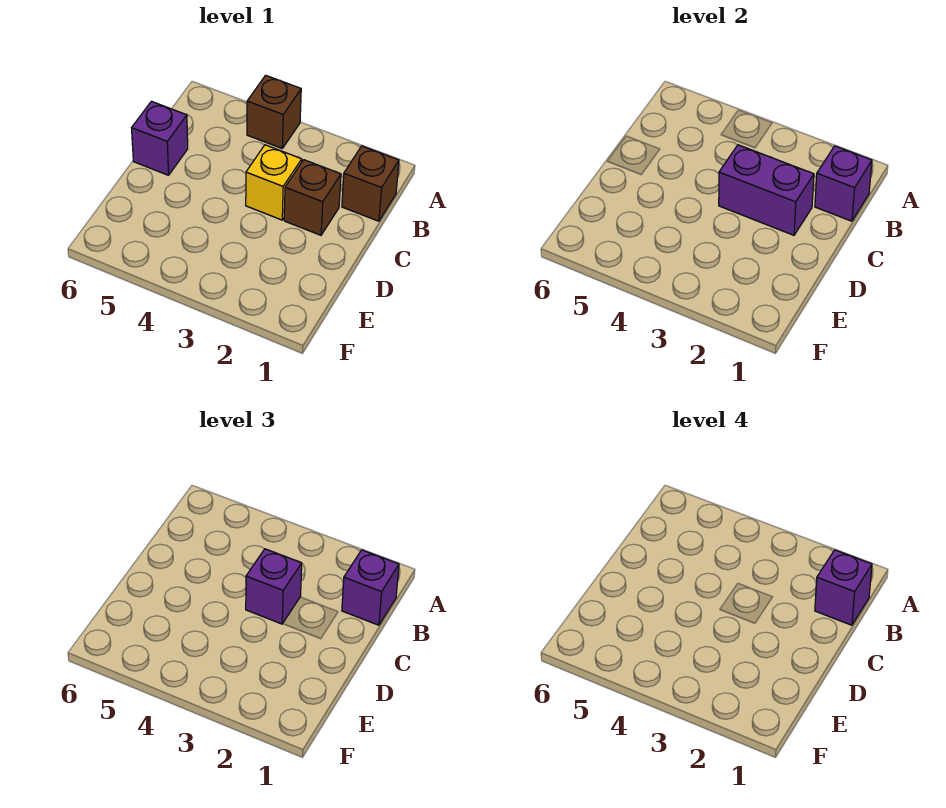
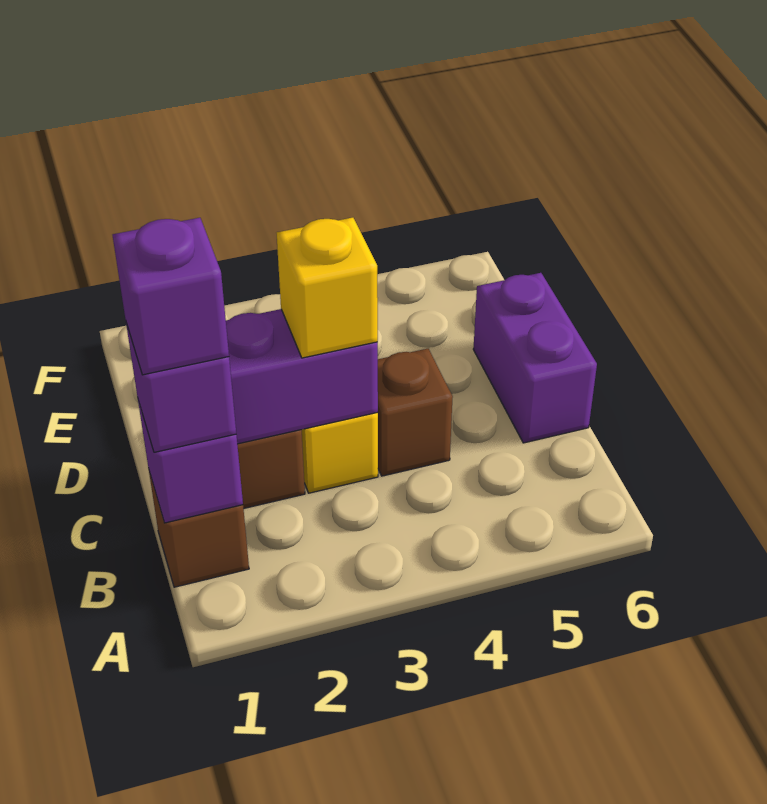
brown 1x1 brick [247,75,301,148] -> brown 1x1 brick moved to [378,349,453,476]
purple 1x1 brick [246,549,302,624] -> yellow 1x1 brick [277,218,378,358]
purple 1x1 brick [132,101,188,175] -> purple 1x2 brick [473,273,597,443]

